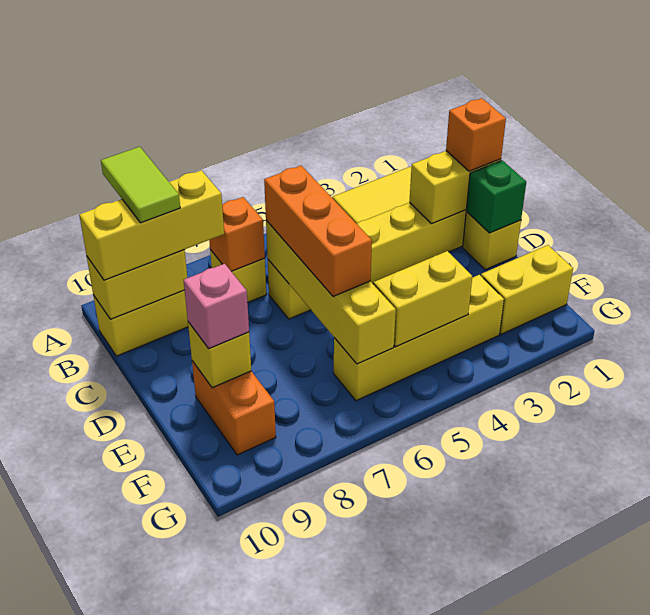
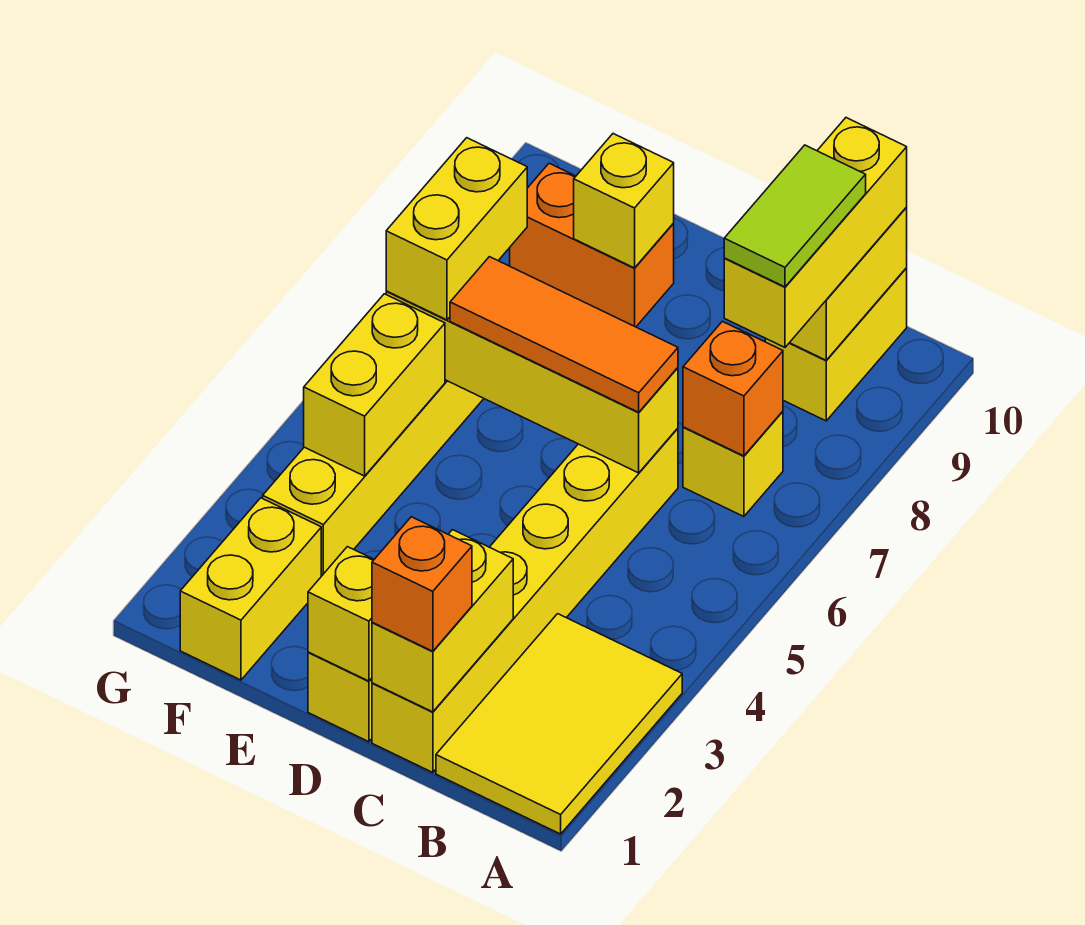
lime 1x2 tile [101,147,180,223] -> lime 1x2 tile turned to [724,145,866,287]
orange 1x3 brick [264,166,372,297] -> orange 1x3 tile [450,257,678,412]
green 1x1 brick [466,160,526,233] -> yellow 1x1 brick [308,547,374,681]
pink 1x1 brick [184,264,249,349] -> none
none -> yellow 1x2 brick [386,138,527,320]

